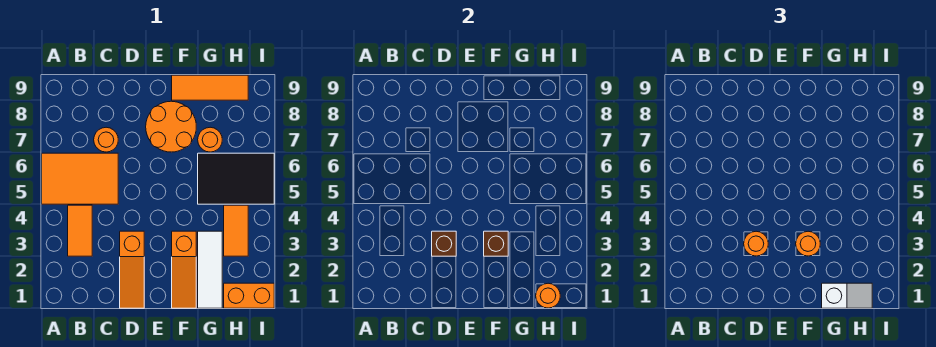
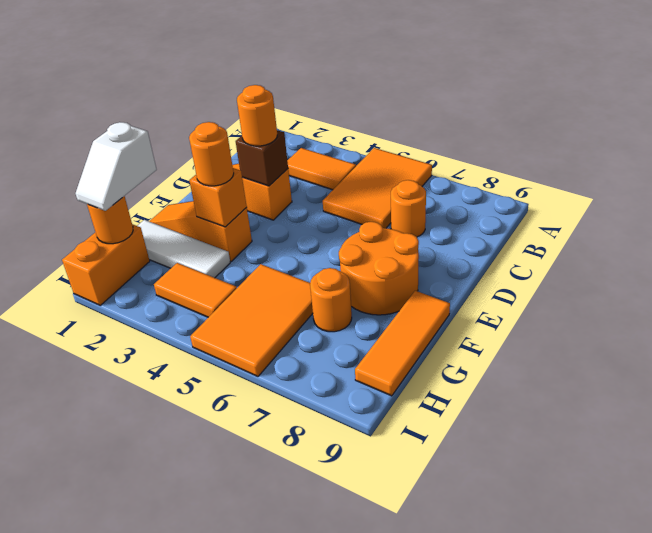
brown 1x1 brick [484,231,508,256] -> orange 1x1 brick [189,168,247,227]
black 2x3 tile [198,153,274,204] -> orange 2x3 tile [190,264,313,376]

